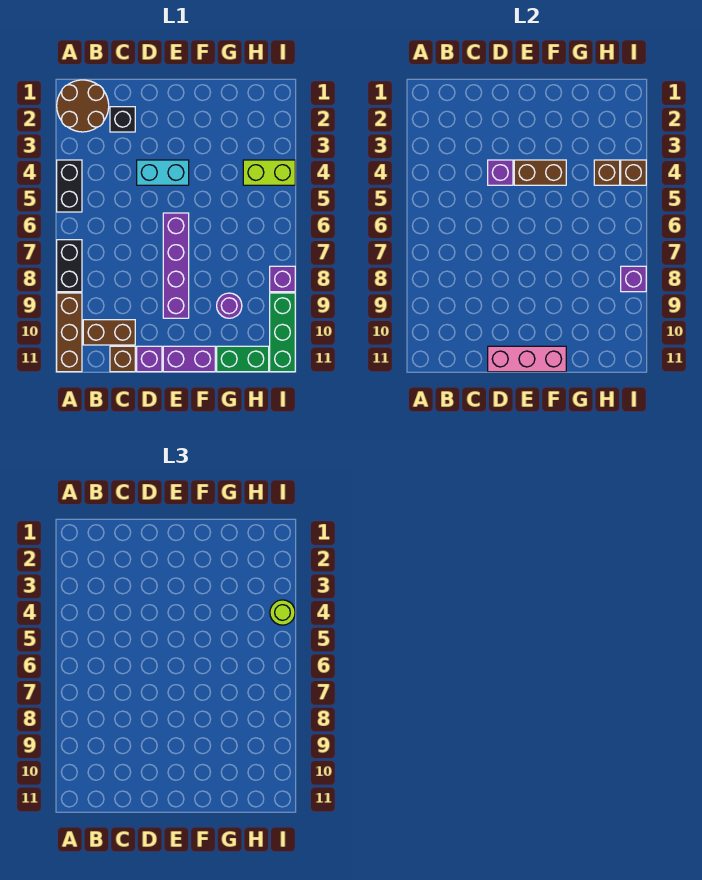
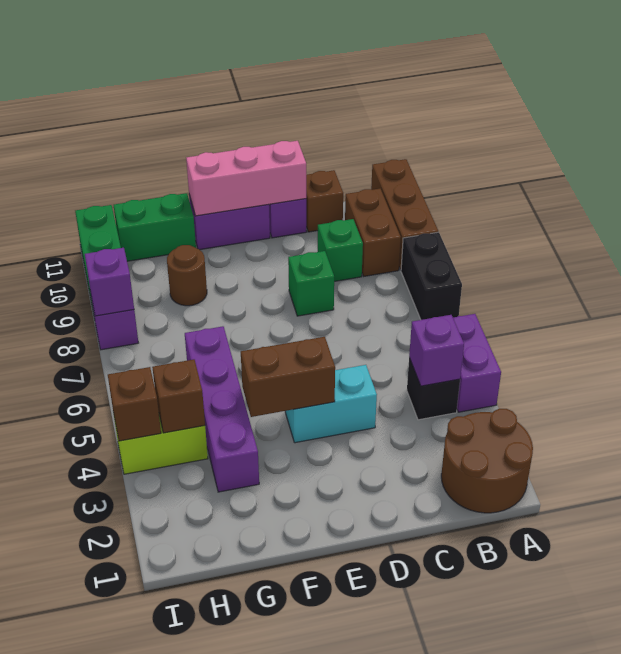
black 1x2 brick [57,160,82,212] -> purple 1x2 brick [453,314,501,412]
brown 1x2 brick [83,320,135,345] -> brown 1x2 brick turned to [345,189,401,276]
black 1x1 brick [110,107,135,132] -> black 1x1 brick moved to [407,358,460,420]
none -> green 1x1 brick [318,219,363,281]
purple 1x1 brick [488,160,513,185] -> purple 1x1 brick moved to [409,315,464,386]
none -> green 1x1 brick [288,251,334,316]
purple 1x4 brick [163,213,189,318] -> purple 1x4 brick moved to [185,326,259,492]
purple 1x1 round brick [217,293,242,318] -> brown 1x1 round brick [167,245,207,306]
lime 1x1 round brick [270,600,295,625] -> none

